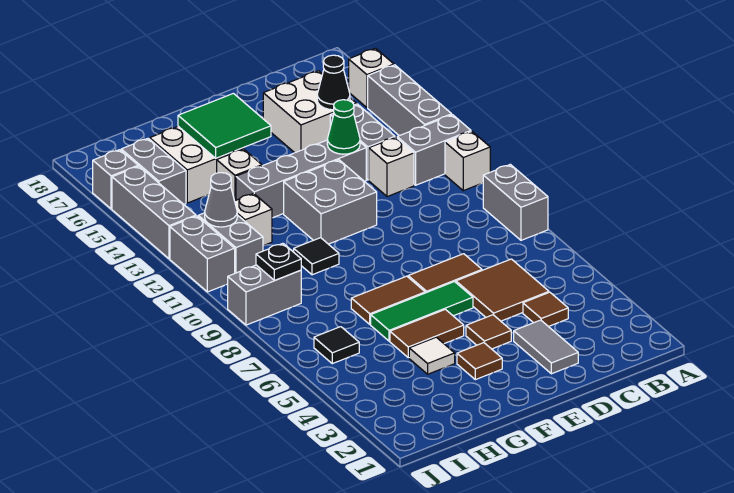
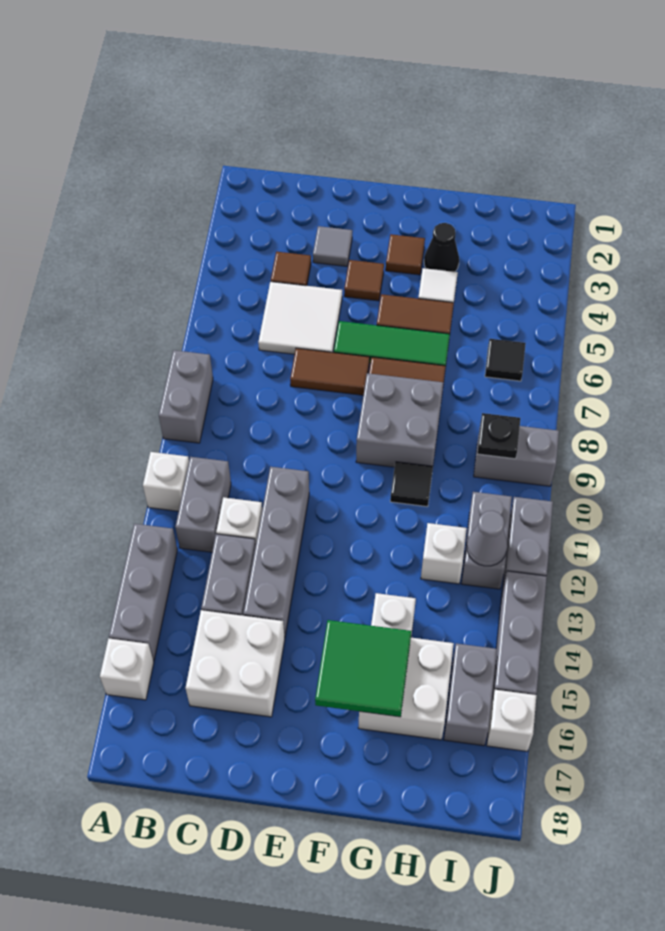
grey 1x2 brick [397,115,471,185] -> grey 1x2 brick turned to [175,457,231,552]
brown 2x2 tile [456,259,549,321] -> white 2x2 tile [258,282,342,354]
black 1x1 cone [317,55,350,110] -> black 1x1 cone moved to [424,223,459,272]
grey 1x2 tile [514,320,578,374] -> grey 1x1 tile [313,226,352,266]
grey 1x4 brick [236,140,366,218] -> grey 1x4 brick turned to [243,467,309,637]
green 1x1 cone [327,100,360,154] -> none
grey 2x2 brick [284,160,377,244] -> grey 2x2 brick moved to [356,373,443,467]
grey 1x1 brick [93,150,138,209] -> white 1x1 brick [487,690,537,751]

